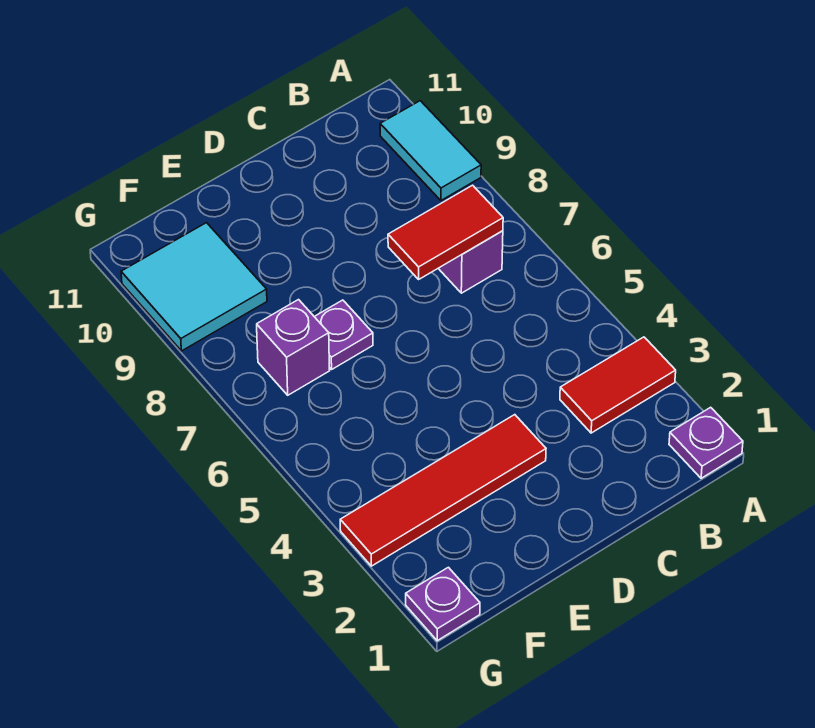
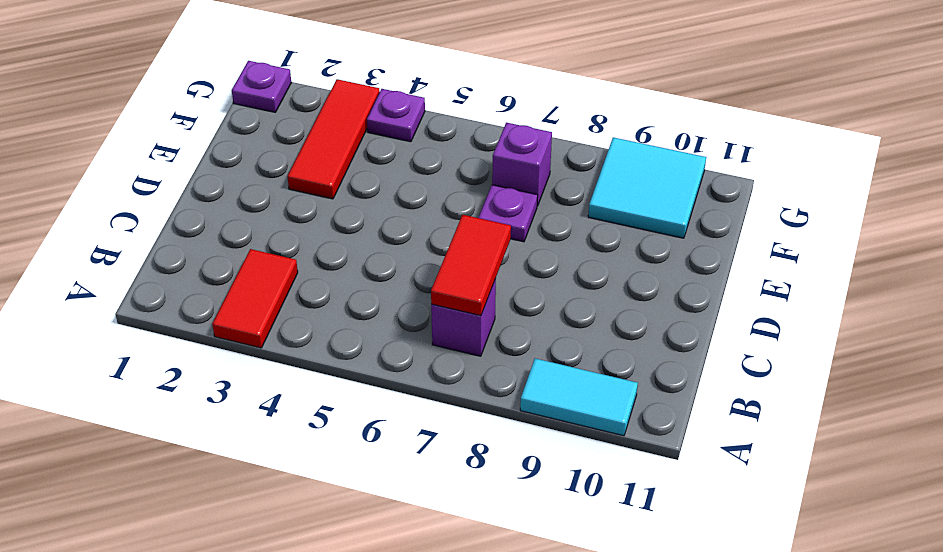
purple 1x1 plate [669,407,743,478] -> purple 1x1 plate moved to [367,89,425,142]
red 1x4 tile [340,415,546,566] -> red 1x3 tile [287,79,380,199]

